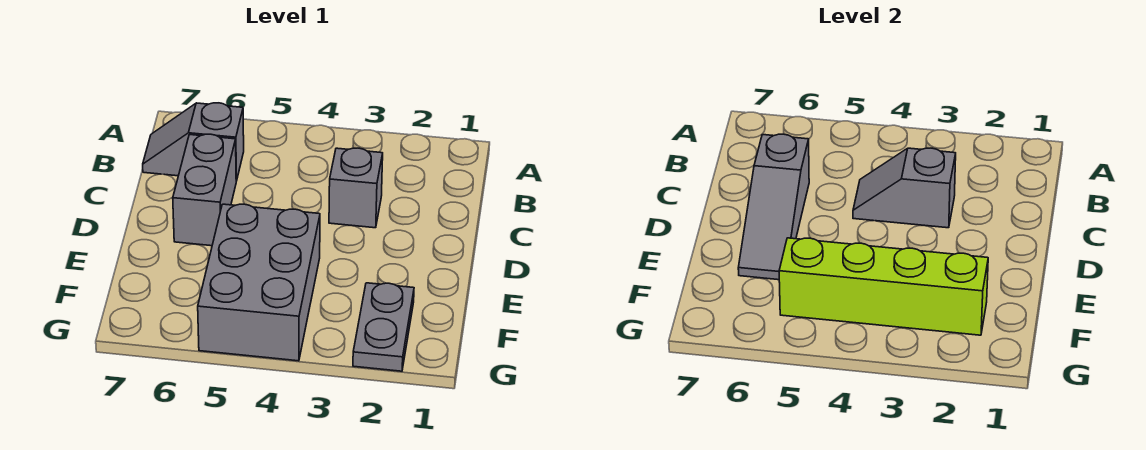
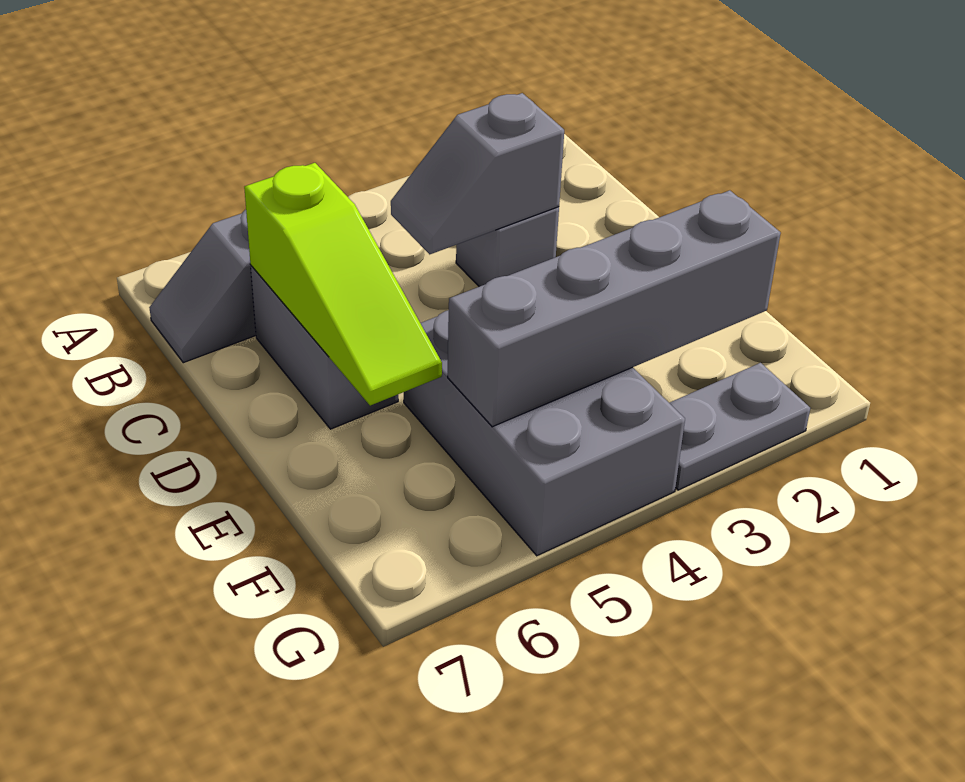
grey 1x3 slope [738,134,809,280] -> lime 1x3 slope [244,163,442,406]
grey 1x2 plate [353,283,414,371] -> grey 1x2 plate turned to [670,363,810,490]
lime 1x4 brick [779,238,988,335] -> grey 1x4 brick [448,190,781,427]

